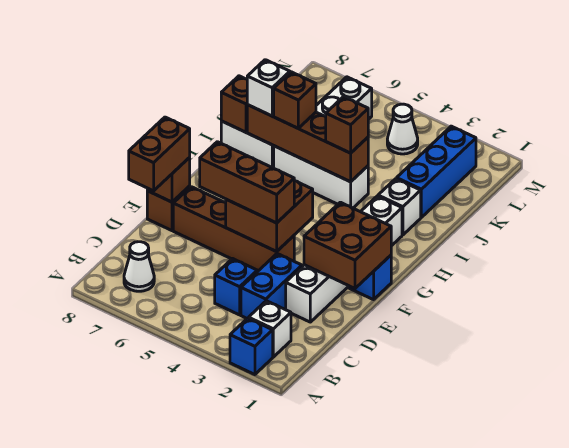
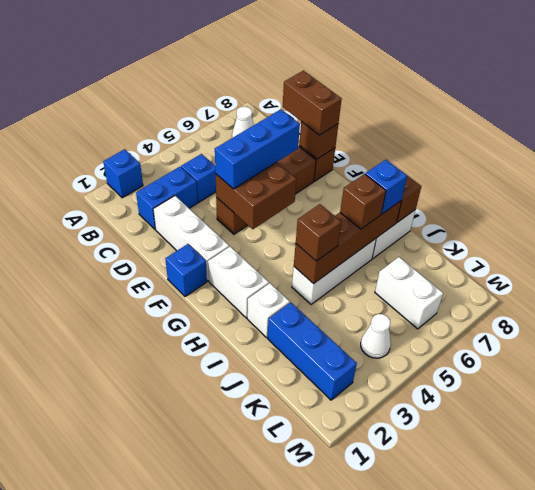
white 1x1 brick [249,301,291,357] -> none
blue 1x2 brick [241,254,302,318] -> blue 1x2 brick turned to [136,167,198,229]
brown 2x2 brick [304,202,391,288] -> none
brown 1x3 brick [200,142,294,223] -> blue 1x3 brick [215,110,300,189]
white 1x1 brick [247,60,290,116] -> blue 1x1 brick [365,160,407,214]

